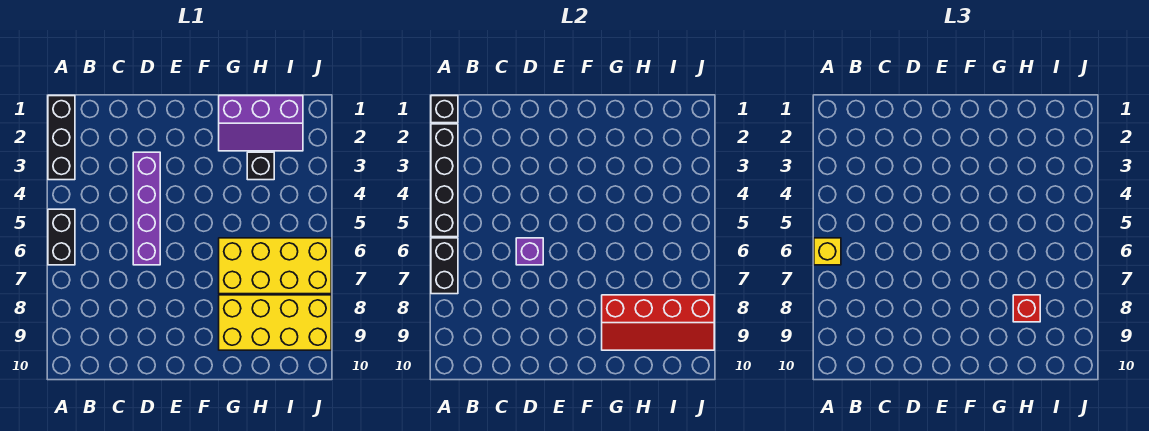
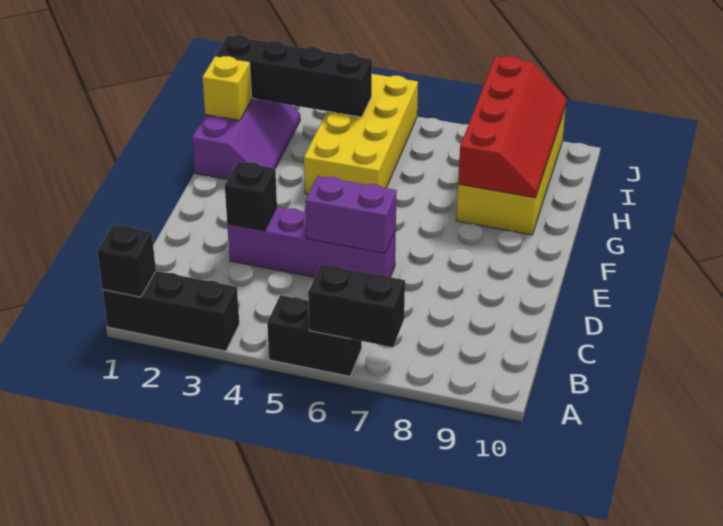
black 1x4 brick [431,124,458,237] -> black 1x4 brick moved to [216,35,372,117]
yellow 1x1 brick [814,238,841,265] -> yellow 1x1 brick moved to [202,56,252,120]
purple 1x1 brick [516,238,543,265] -> purple 1x2 brick [305,176,397,253]
yellow 2x4 brick [219,238,331,294] -> yellow 2x4 brick moved to [304,74,418,194]
black 1x1 brick [247,152,274,180] -> black 1x1 brick moved to [225,162,277,231]
red 1x1 brick [1013,295,1040,322] -> none

